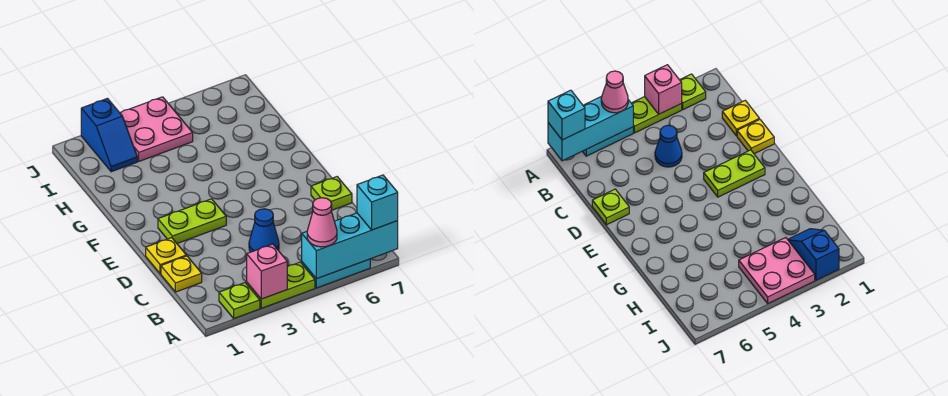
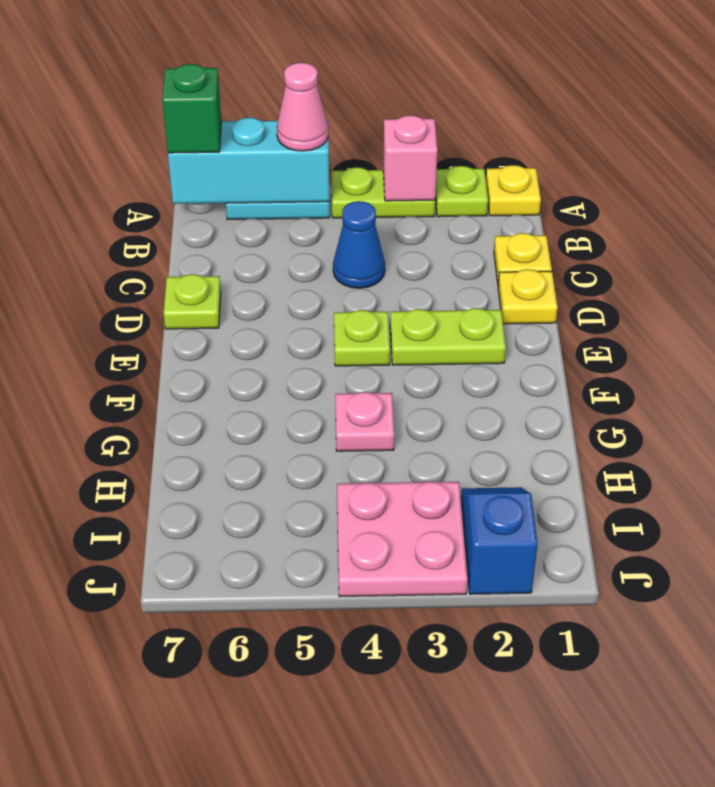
none -> yellow 1x1 plate [486,165,541,216]
cyan 1x1 brick [357,175,398,230] -> green 1x1 brick [162,64,221,153]
none -> lime 1x1 plate [334,310,390,366]
none -> pink 1x1 plate [335,392,394,451]

